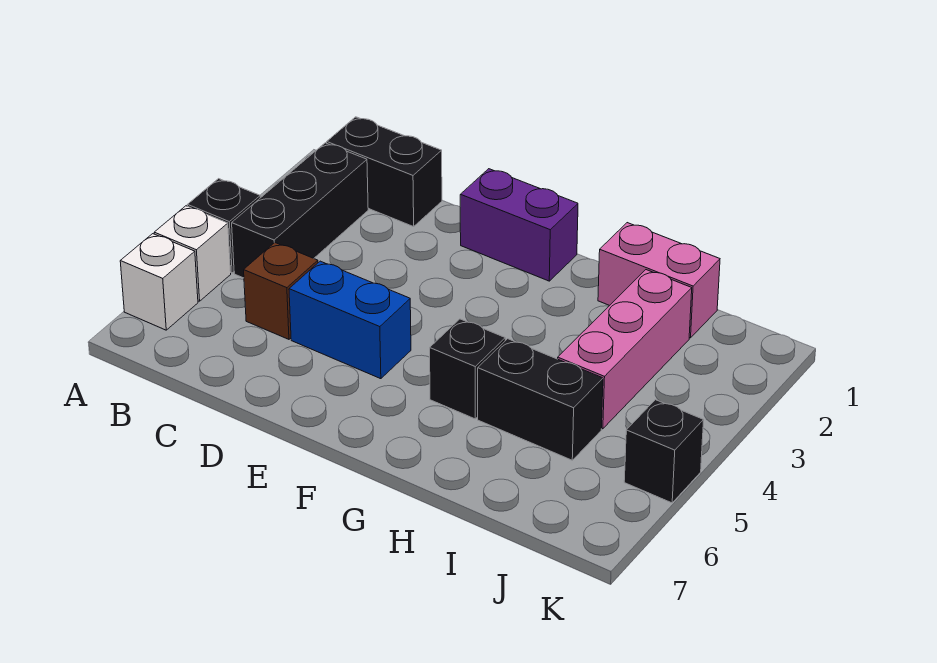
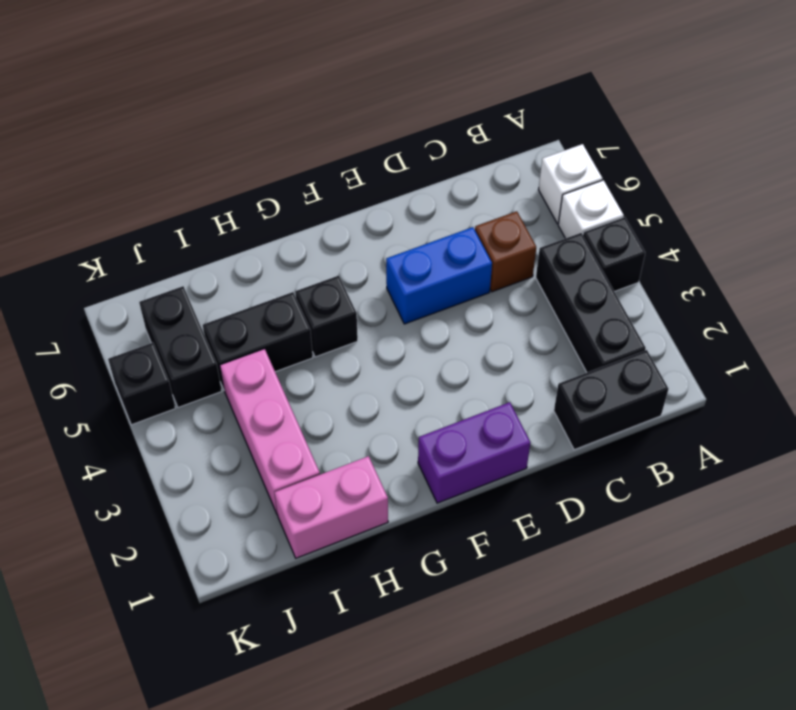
none -> black 1x2 brick [139,286,222,408]

